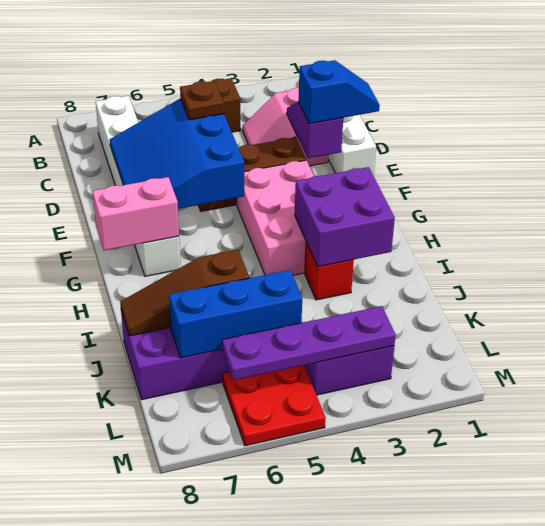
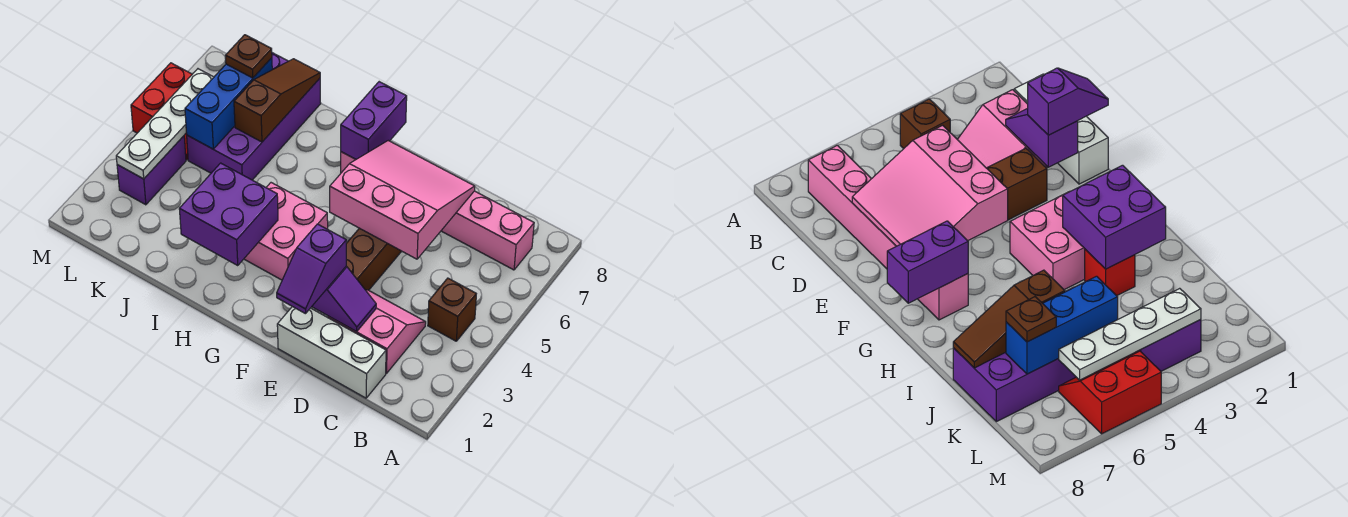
white 1x6 brick [96,96,181,276] -> pink 1x6 brick [341,152,534,270]
blue 3x3 slope [110,99,244,209] -> pink 3x3 slope [330,141,475,259]
brown 1x1 plate [180,81,224,120] -> brown 1x1 plate moved to [225,35,272,78]
blue 1x2 slope [298,60,380,124] -> purple 1x2 slope [277,224,346,314]
pink 2x3 brick [237,160,314,275] -> pink 2x2 brick [244,183,328,280]
pink 1x2 brick [92,177,179,250] -> purple 1x2 brick [341,82,407,159]
purple 1x4 plate [222,306,396,380] -> white 1x4 plate [116,69,214,179]
red 2x2 plate [223,365,326,446] -> red 2x2 slope [131,63,192,160]

